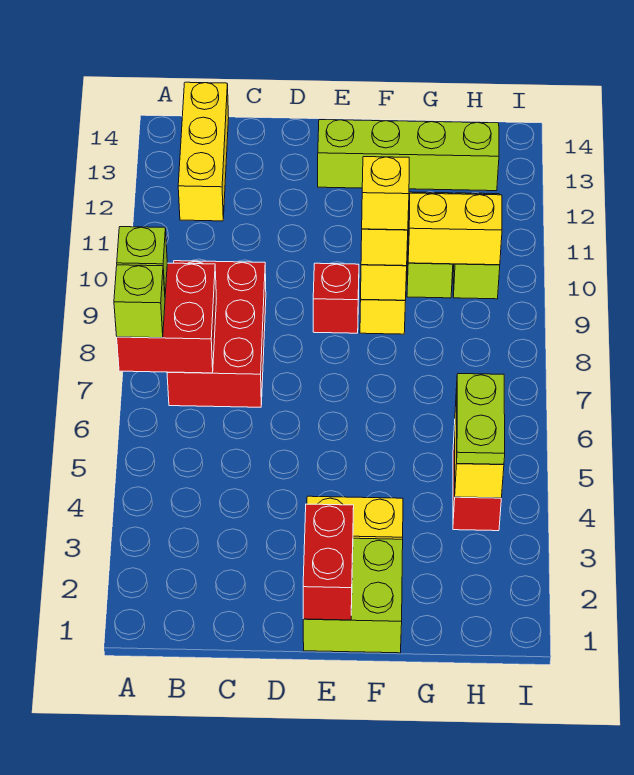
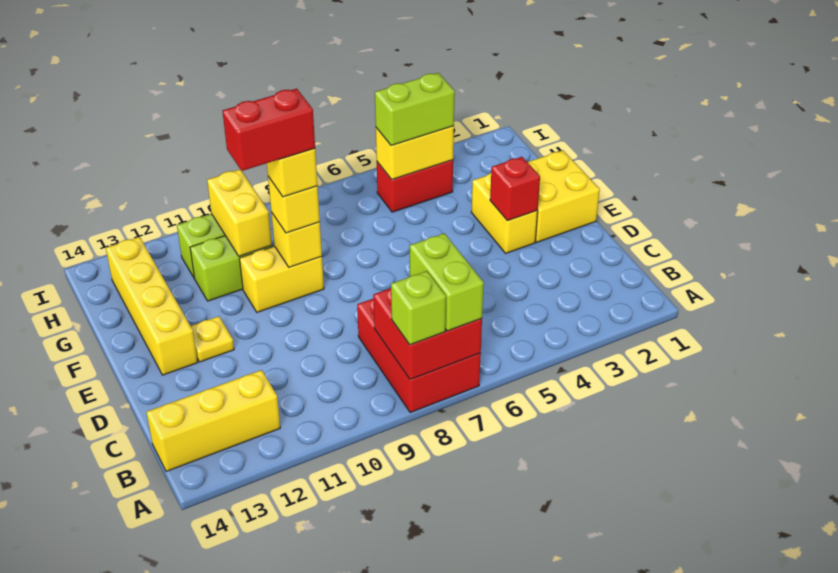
lime 1x1 brick [114,265,165,338] -> lime 1x2 brick [410,233,484,331]
red 2x3 brick [167,261,266,407] -> red 2x3 brick turned to [357,299,481,413]
lime 2x2 brick [303,538,403,653] -> yellow 2x2 brick [528,150,600,242]
red 1x2 brick [303,504,354,620] -> red 1x2 brick moved to [223,89,315,171]
red 1x1 brick [313,263,359,333] -> red 1x1 brick moved to [490,157,540,221]
none -> yellow 1x1 plate [191,316,234,362]
lime 1x4 brick [318,120,499,191] -> yellow 1x4 brick [106,237,198,375]
lime 1x2 plate [457,374,505,464] -> lime 1x2 brick [375,73,455,146]

